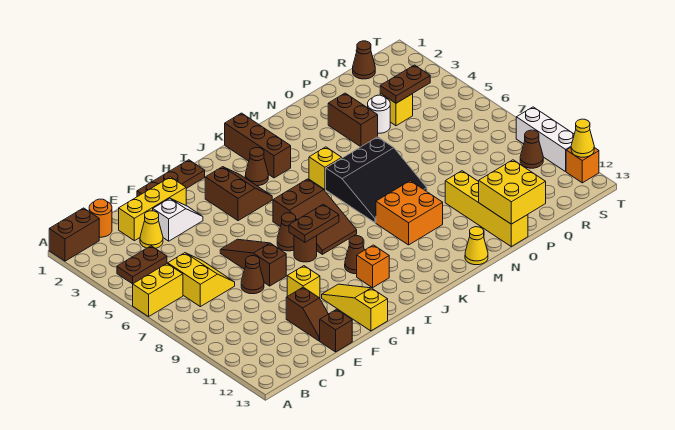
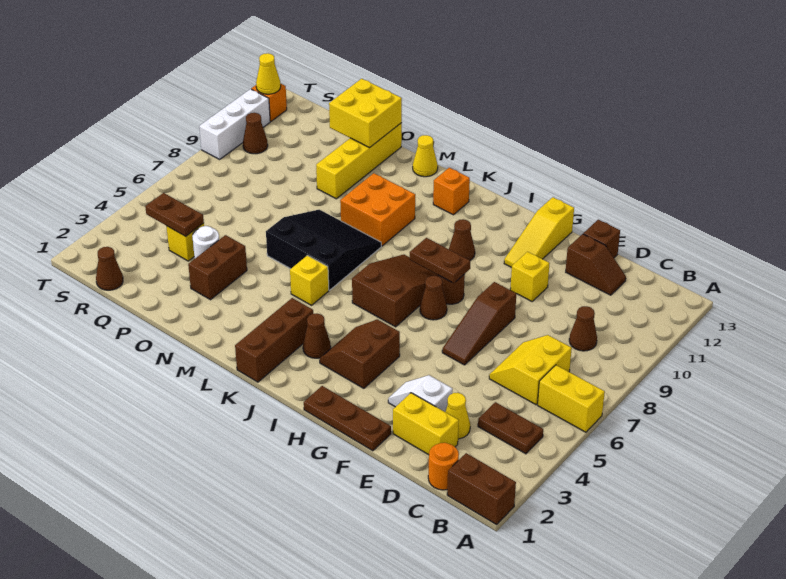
yellow 1x3 brick [119,177,186,241] -> yellow 1x2 brick [393,393,459,455]
brown 1x1 cone [241,256,264,294] -> brown 1x1 cone moved to [569,306,597,351]
brown 1x2 slope [286,287,328,341] -> brown 1x2 slope turned to [566,234,626,295]
orange 1x1 brick [357,245,389,288] -> orange 1x1 brick moved to [433,168,470,215]

